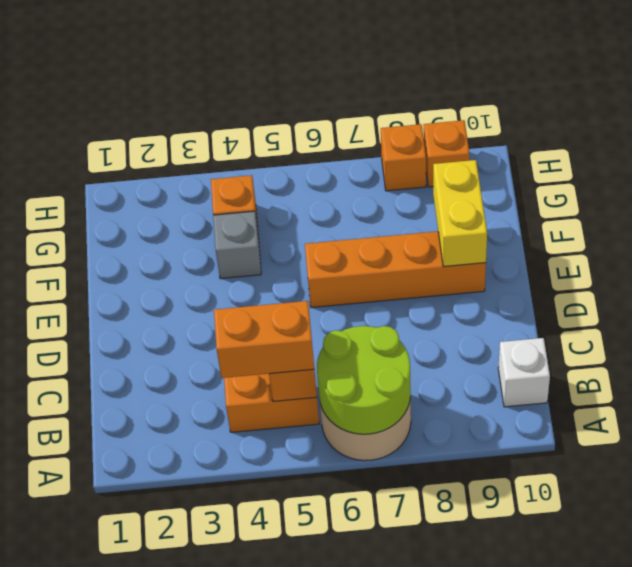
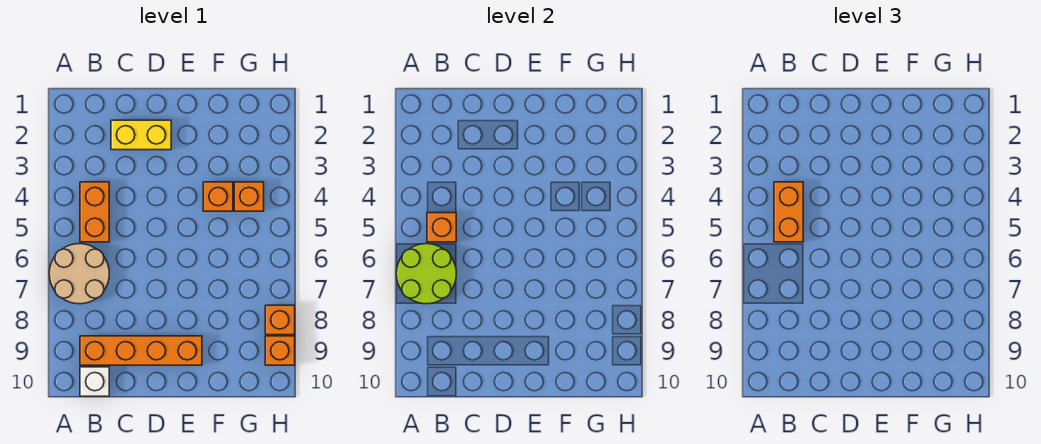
orange 1x4 brick [305,231,486,307] -> orange 1x4 brick turned to [80,336,202,365]
yellow 1x2 brick [433,160,487,267] -> yellow 1x2 brick moved to [111,120,171,150]
grey 1x1 brick [213,211,261,279] -> orange 1x1 brick [203,182,233,211]

